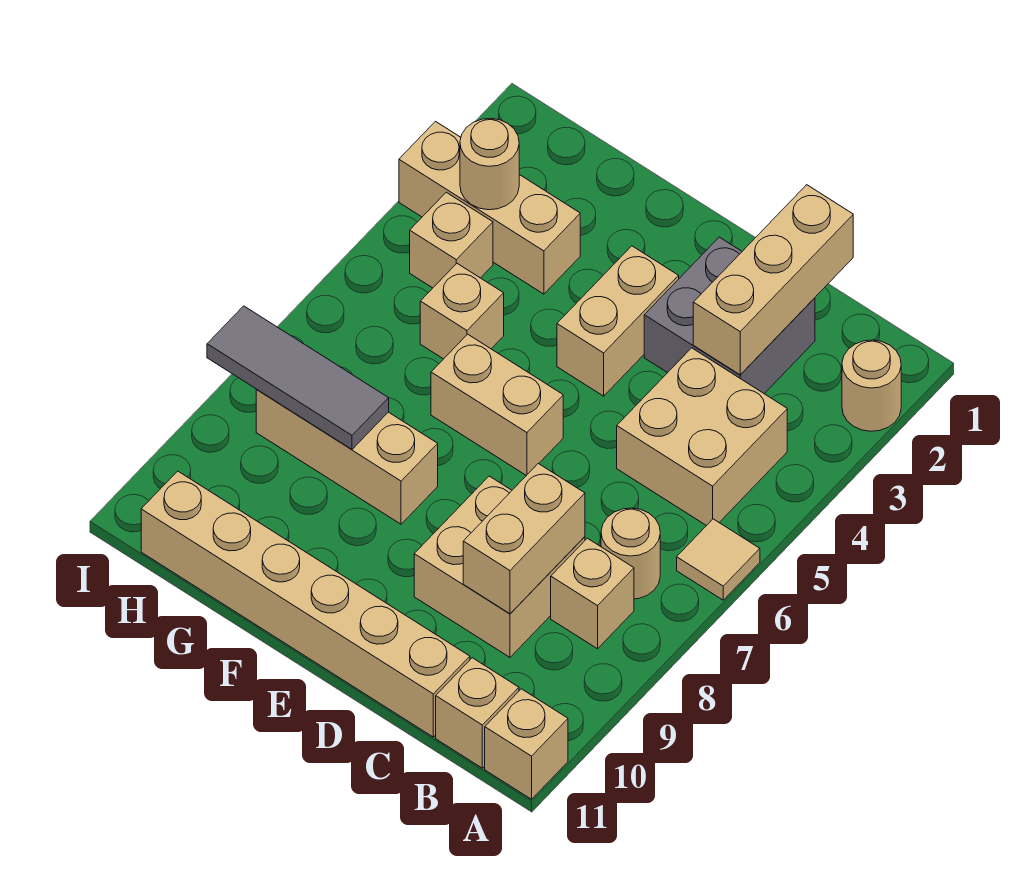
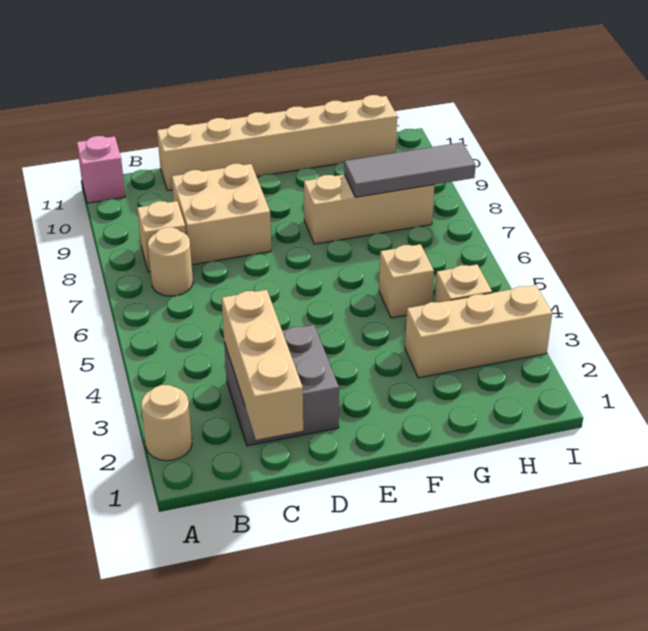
tan 1x1 tile [677,519,760,600] -> none
tan 1x1 brick [485,689,568,799] -> pink 1x1 brick [77,136,125,203]
tan 2x2 brick [617,348,787,526] -> none
tan 1x1 brick [436,658,519,768] -> none
tan 1x2 brick [463,464,585,614] -> none
tan 1x2 brick [557,246,679,396] -> none
tan 1x2 brick [431,334,563,476] -> none
tan 1x1 round brick [460,118,519,210] -> none

